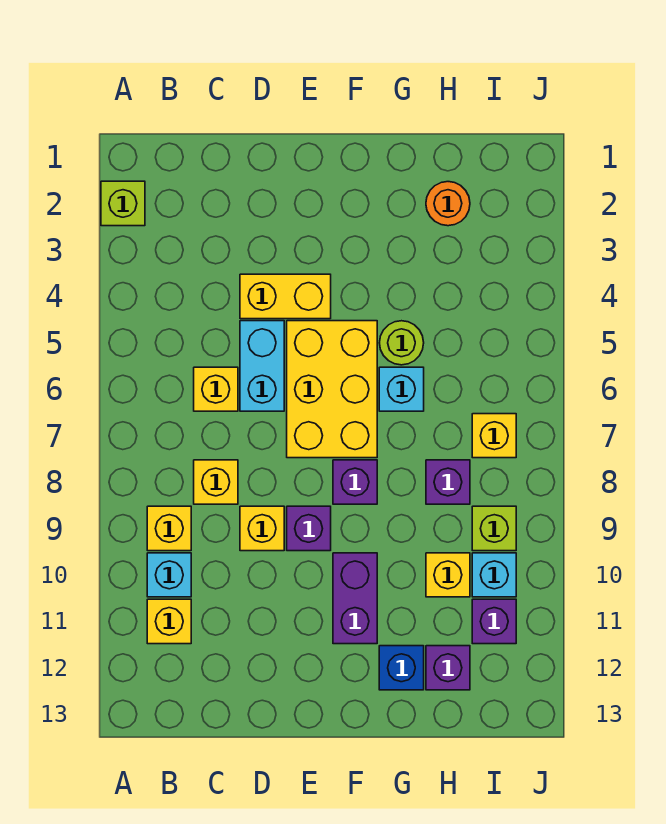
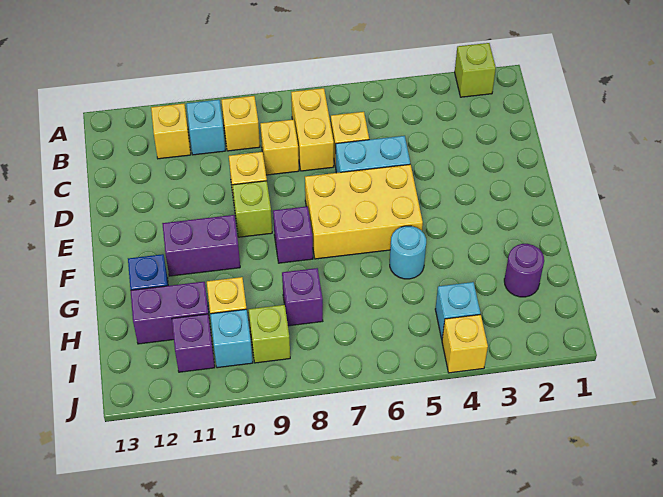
yellow 1x2 brick [240,274,331,319] -> yellow 1x2 brick moved to [291,88,334,171]
purple 1x1 brick [287,506,331,551] -> lime 1x1 brick [232,181,272,237]
lime 1x1 round brick [379,321,424,365] -> cyan 1x1 round brick [390,226,426,279]
cyan 1x1 brick [379,367,424,411] -> cyan 1x1 brick moved to [435,282,480,339]
orange 1x1 round brick [426,182,470,226] -> purple 1x1 round brick [504,244,544,297]
purple 1x1 brick [426,646,470,690] -> purple 1x2 brick [130,282,210,344]
yellow 1x1 brick [472,414,516,458] -> yellow 1x1 brick moved to [442,314,488,373]

